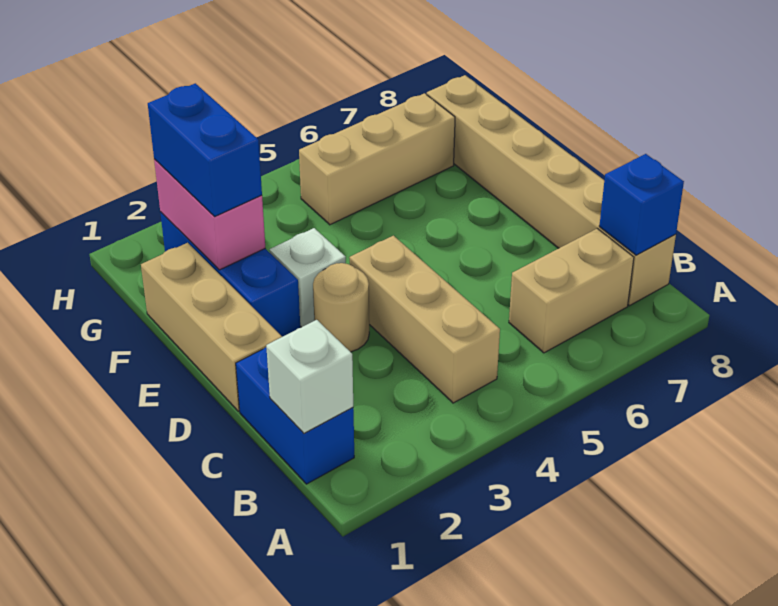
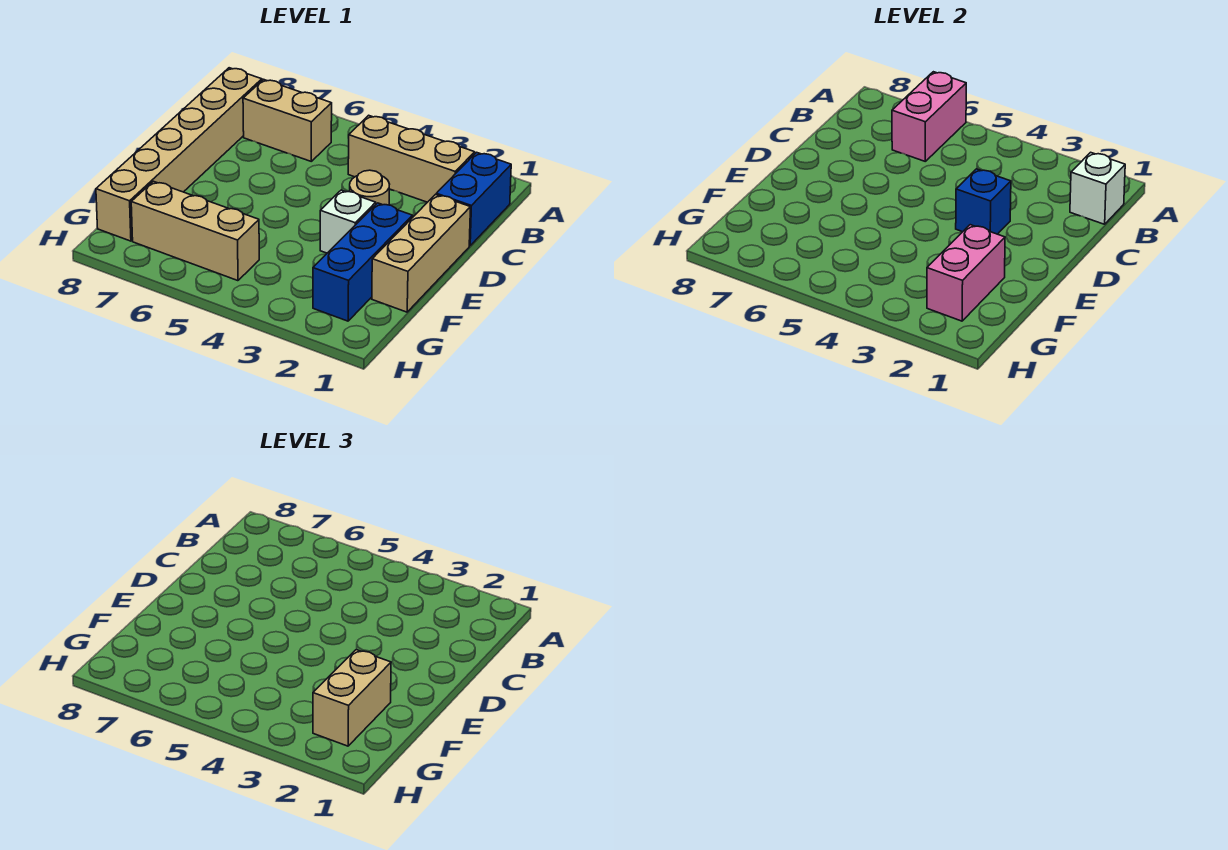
none -> pink 1x2 brick [892,72,966,161]
tan 1x3 brick [349,236,500,403] -> tan 1x3 brick turned to [348,115,475,202]
blue 1x1 brick [599,154,684,255] -> blue 1x1 brick moved to [956,169,1011,234]
blue 1x2 brick [148,83,262,216] -> tan 1x2 brick [313,650,391,746]

